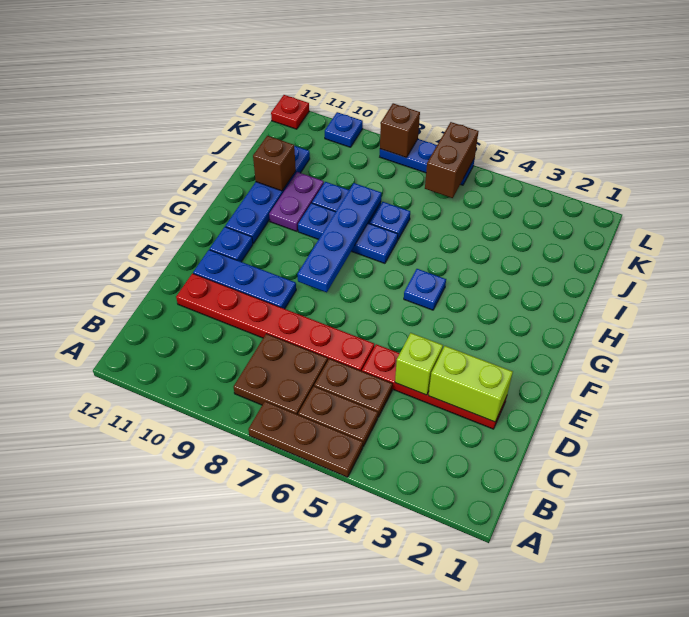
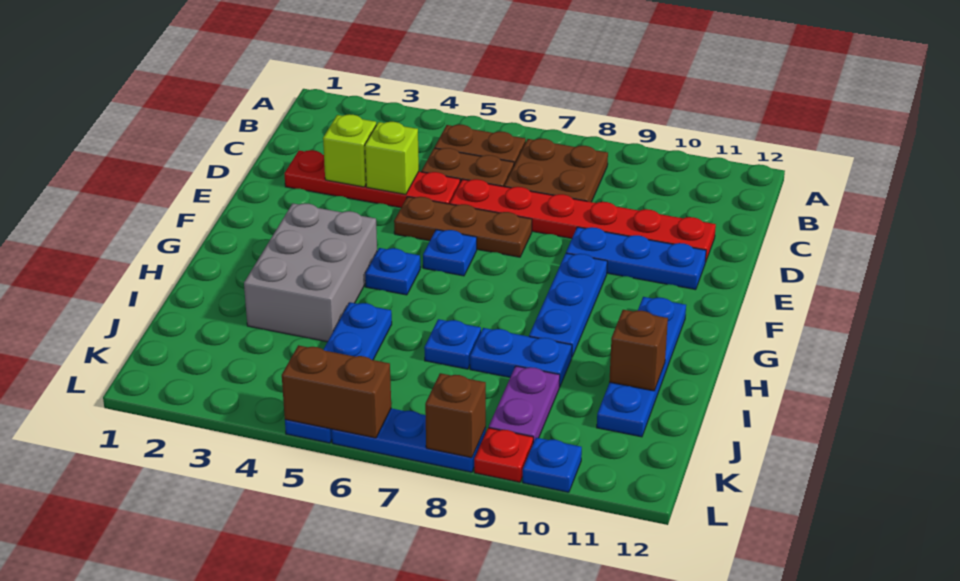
brown 1x3 plate [248,402,363,477] -> brown 1x3 plate moved to [394,197,532,257]
lime 1x2 brick [428,346,513,422] -> lime 1x1 brick [323,114,376,187]
blue 1x4 plate [297,183,381,292] -> blue 1x4 plate moved to [285,302,392,443]
blue 1x1 plate [210,227,253,262] -> blue 1x1 plate moved to [423,230,477,276]
none -> grey 2x3 brick [244,203,377,342]
blue 1x3 plate [298,203,398,263] -> blue 1x3 plate turned to [529,253,607,357]
purple 1x2 plate [269,172,324,231] -> purple 1x2 plate moved to [489,366,560,443]
brown 1x2 brick [425,122,479,198] -> brown 1x2 brick turned to [282,345,391,438]
red 1x1 plate [271,95,309,129] -> red 1x1 plate moved to [474,428,533,482]

